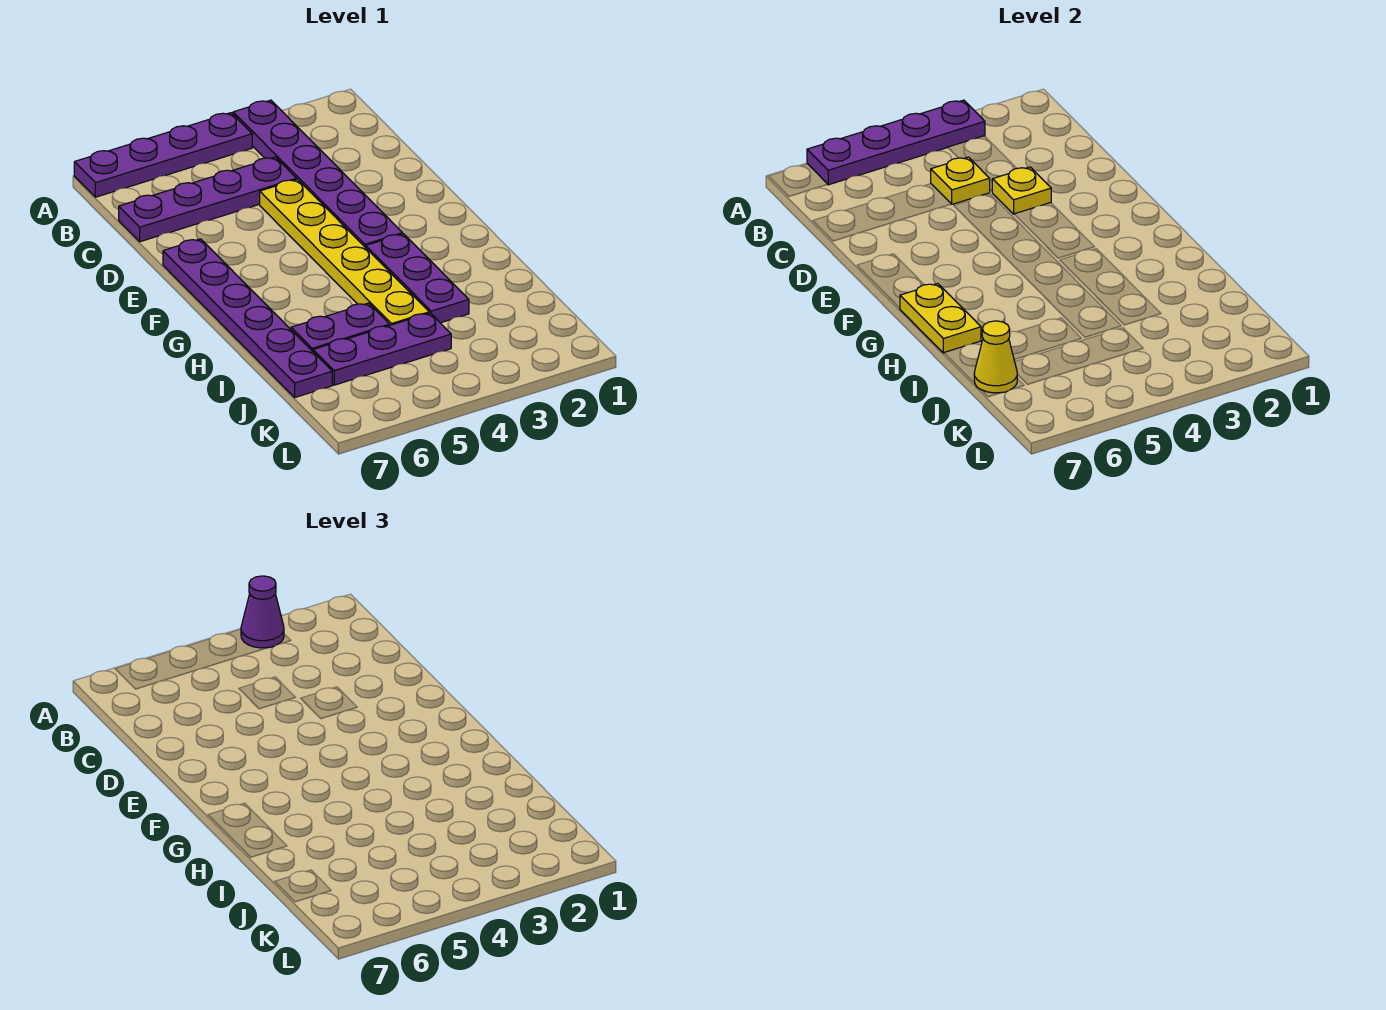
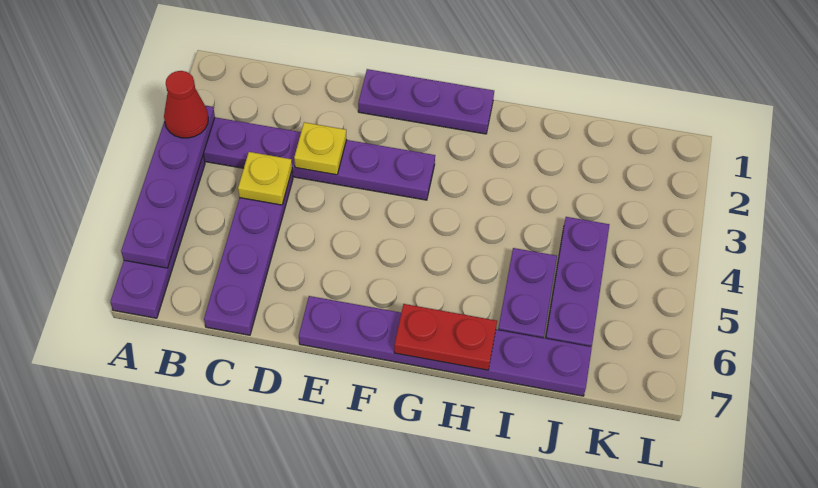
purple 1x1 cone [241,576,284,648] -> red 1x1 cone [164,71,208,138]
yellow 1x6 plate [260,179,429,325] -> none
purple 1x3 plate [366,234,469,323] -> purple 1x3 plate moved to [358,69,494,134]
yellow 1x2 plate [900,283,981,353] -> red 1x2 plate [394,304,497,370]
yellow 1x1 cone [974,321,1017,393] -> none

